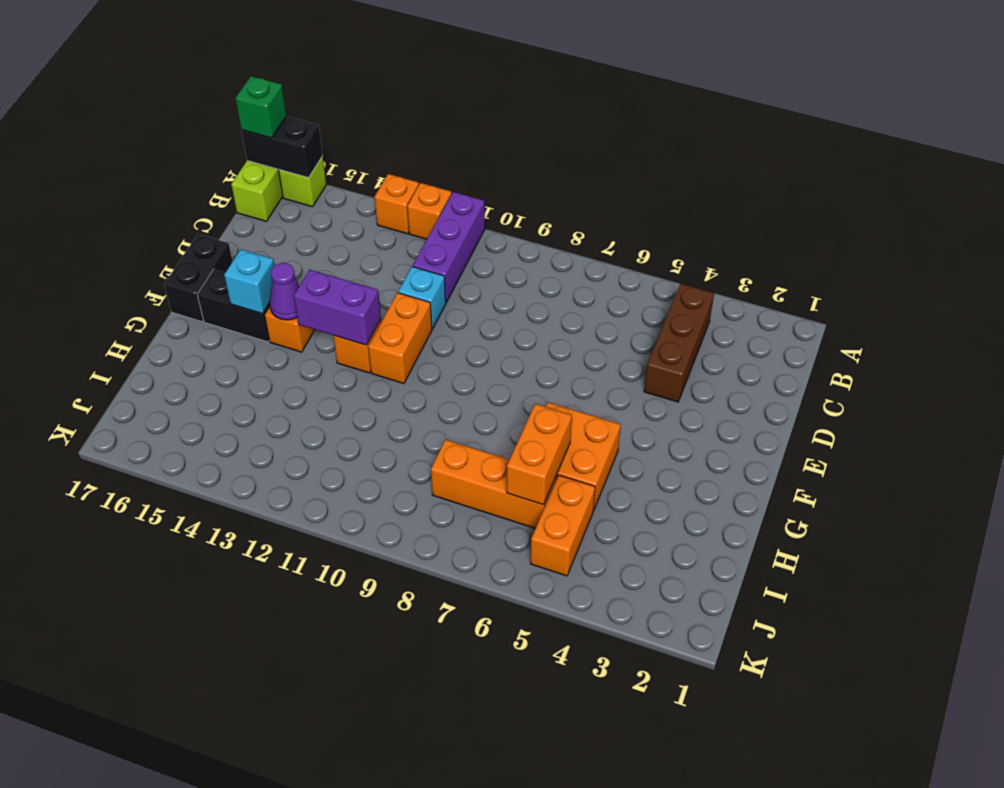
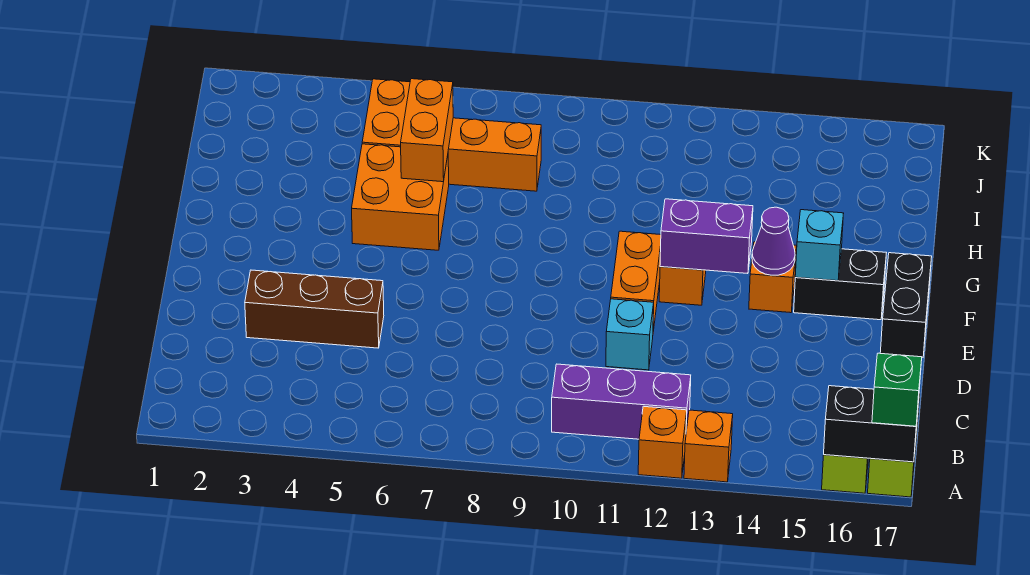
purple 1x3 brick [413,192,485,302] -> purple 1x3 brick turned to [552,364,691,439]
brown 1x3 brick [644,284,714,402] -> brown 1x3 brick turned to [245,270,384,348]

